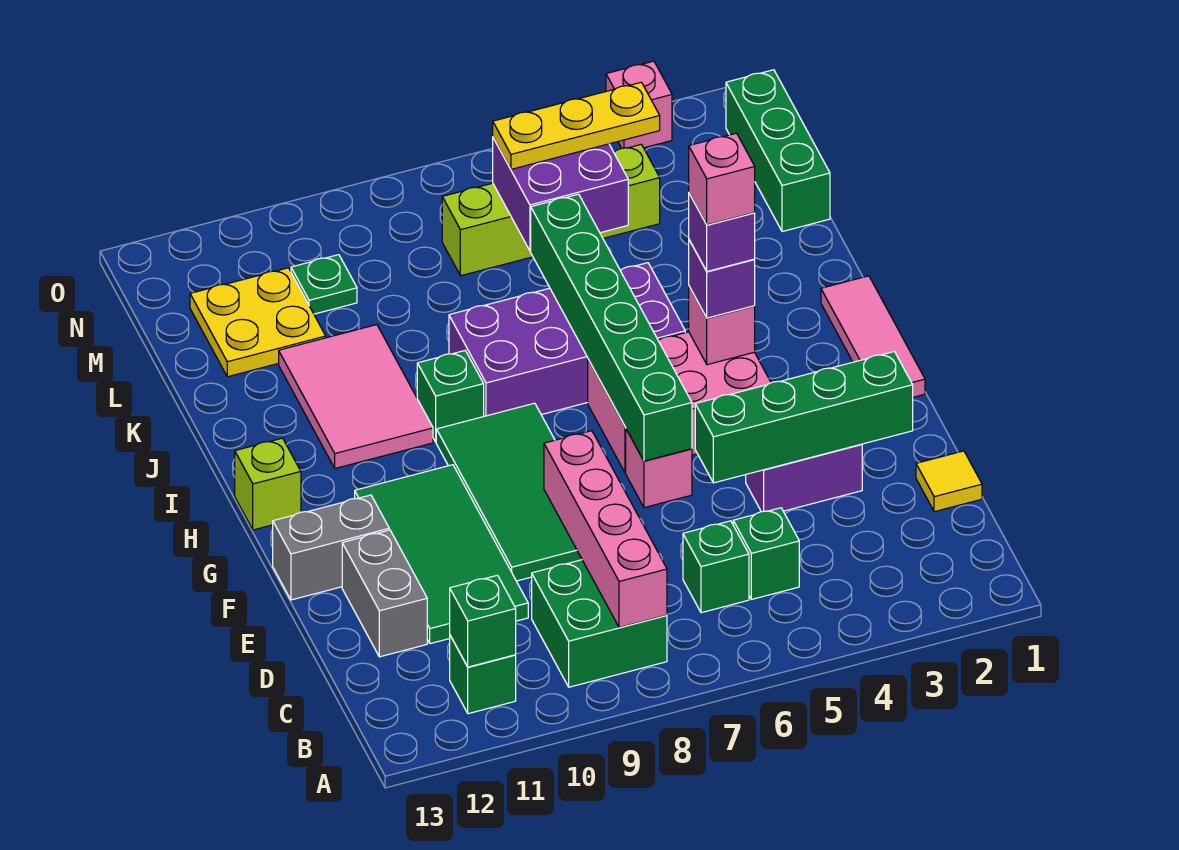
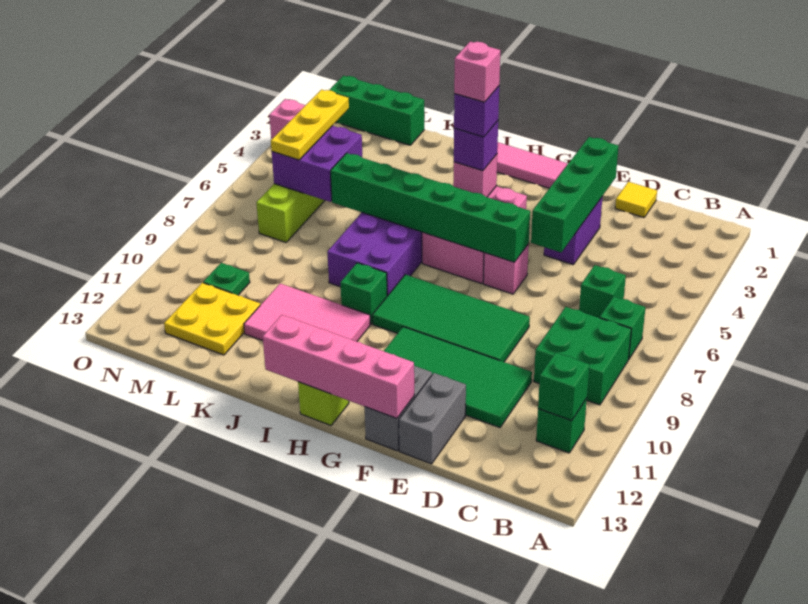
pink 1x4 brick [544,431,667,628] -> pink 1x4 brick moved to [263,315,414,419]
green 1x1 brick [733,508,799,599] -> green 1x1 brick moved to [600,297,645,359]
grey 1x2 brick [342,530,427,657] -> grey 1x2 brick turned to [399,373,466,464]

